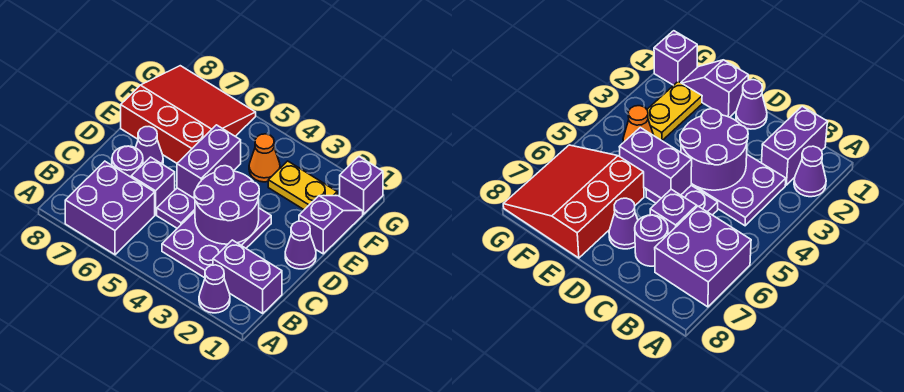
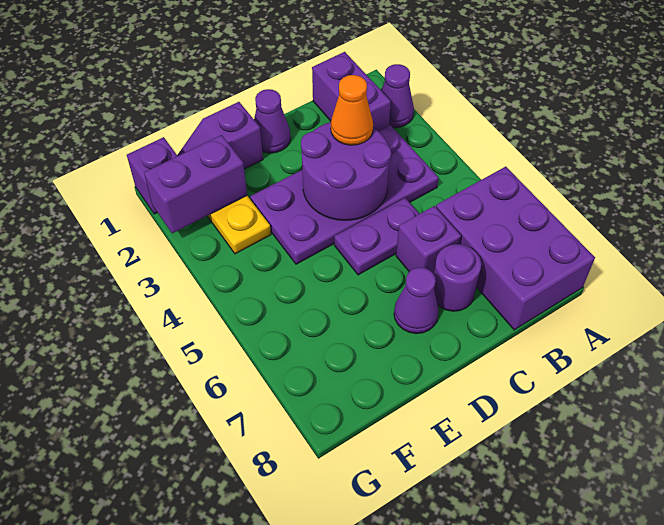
purple 2x2 brick [65,161,155,255] -> purple 2x3 brick [436,167,595,330]
purple 2x3 plate [162,208,271,278] -> purple 2x4 plate [250,125,439,264]
purple 1x2 brick [177,125,241,199] -> purple 1x2 brick moved to [144,135,247,233]
red 3x3 slope [121,66,256,163] -> none
orange 1x1 cone [249,134,280,182] -> orange 1x1 cone moved to [331,75,373,145]

